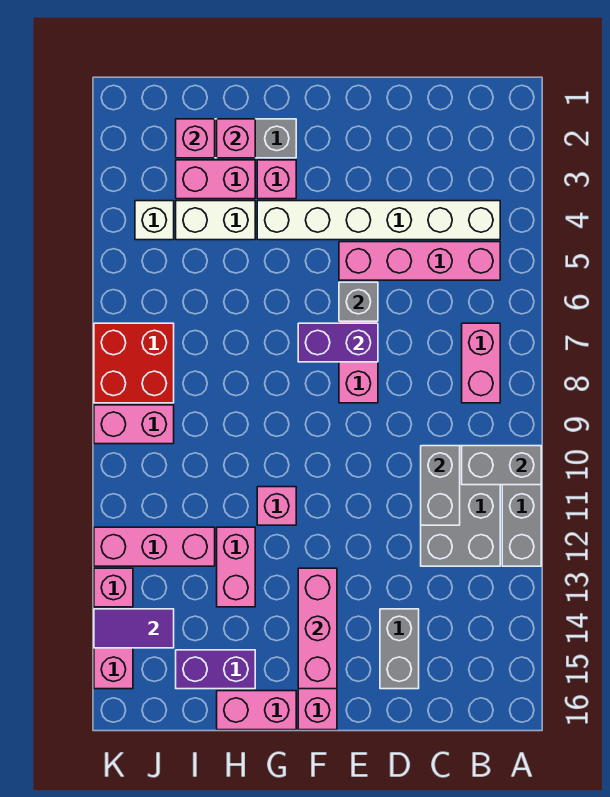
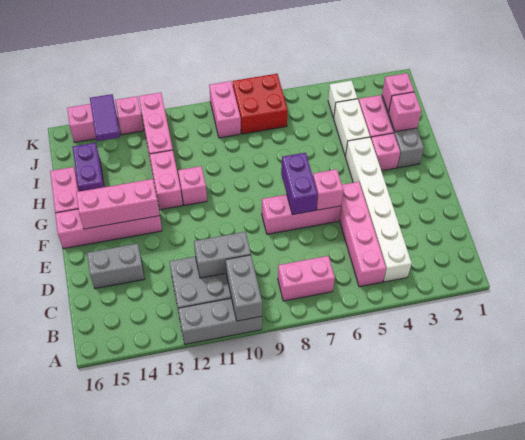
grey 1x1 brick [339,282,378,321] -> pink 1x1 brick [313,169,343,210]
pink 1x2 brick [217,527,255,607] -> pink 1x2 brick turned to [150,150,183,210]

